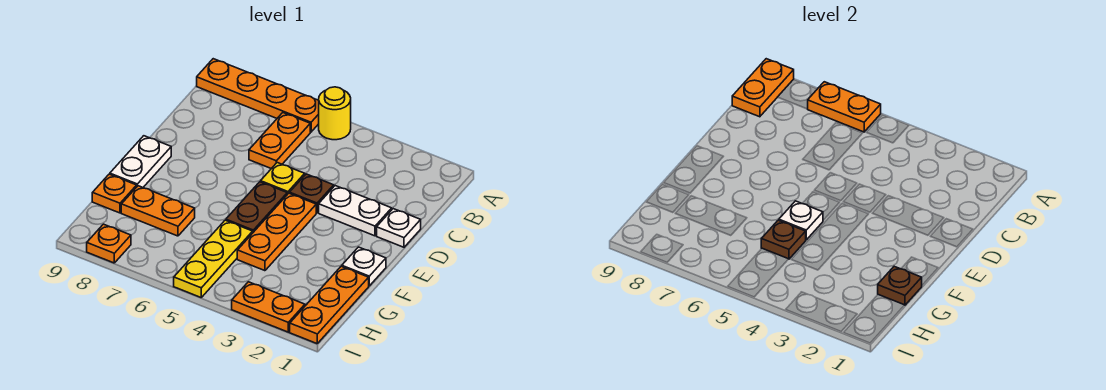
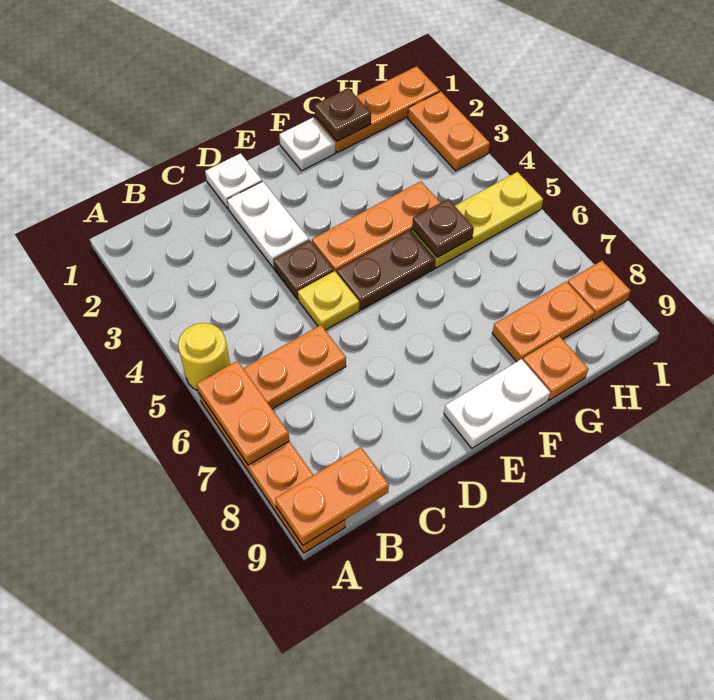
white 1x1 plate [779,201,823,240] -> none
orange 1x2 plate [121,186,195,236] -> orange 1x2 plate turned to [492,282,595,362]

